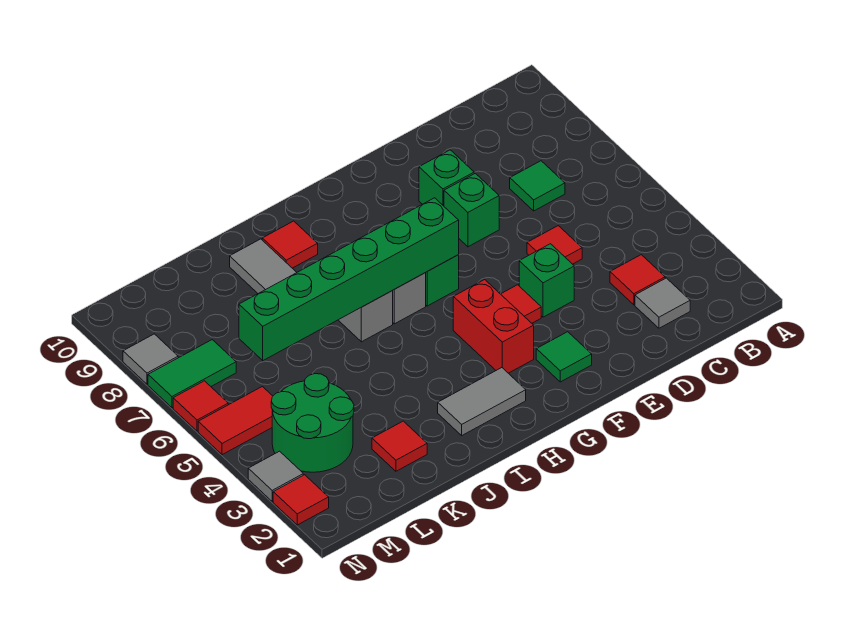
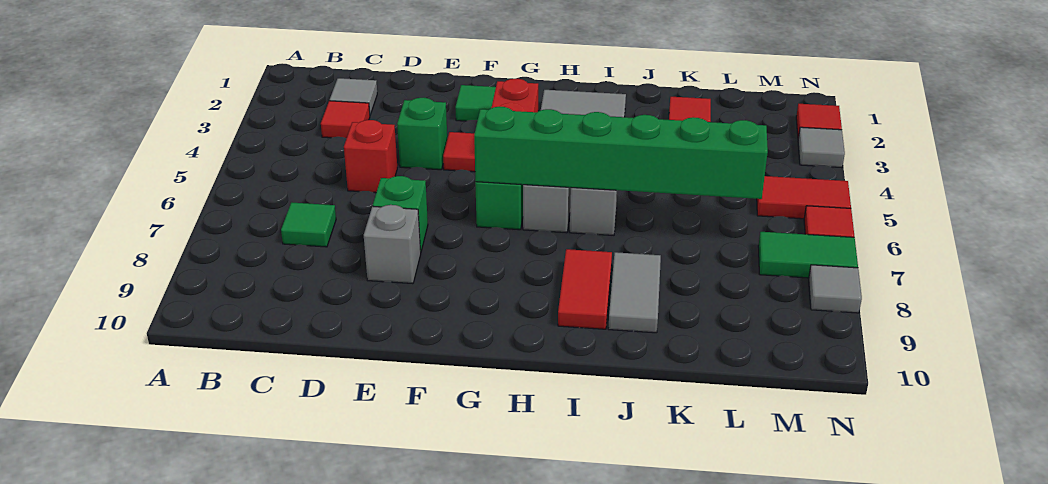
red 1x1 tile [527,226,582,264] -> red 1x1 brick [344,120,397,193]
green 1x1 brick [419,150,474,206] -> grey 1x1 brick [364,205,421,284]
red 1x1 tile [262,221,318,268] -> red 1x2 tile [558,249,612,329]
green 2x2 round brick [271,374,354,472] -> none

